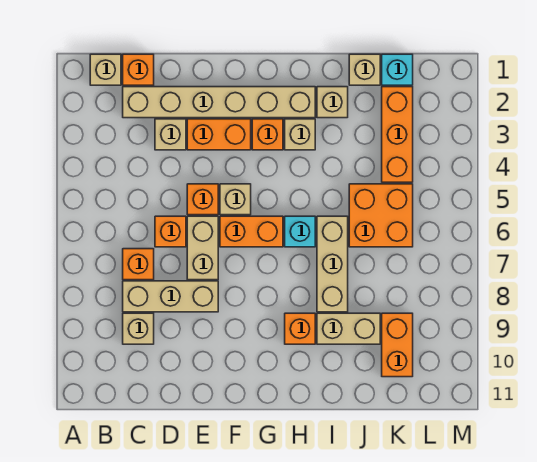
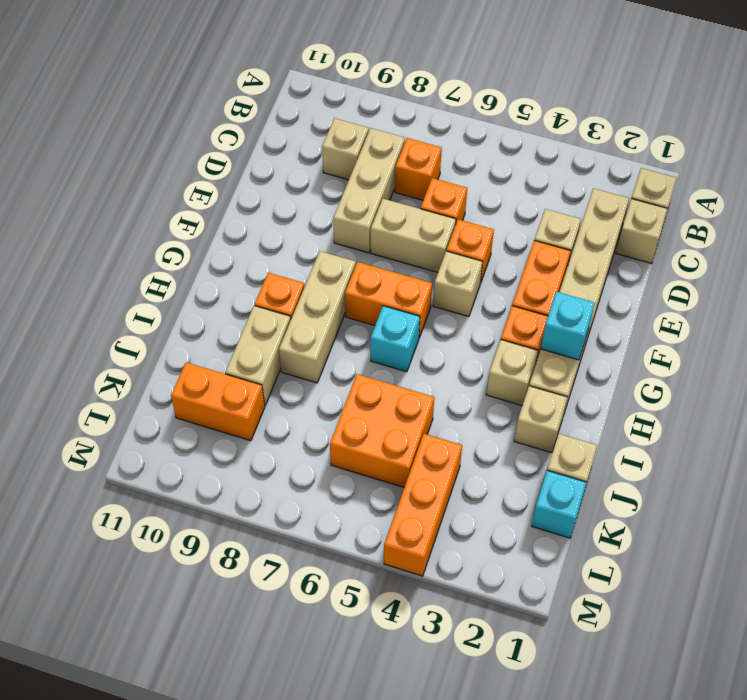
orange 1x1 brick [123,54,154,85] -> tan 1x1 brick [616,199,668,264]
orange 1x2 brick [220,216,283,247] -> orange 1x2 brick turned to [345,262,432,338]
none -> cyan 1x1 brick [541,292,595,360]
tan 1x3 brick [317,216,348,312] -> tan 1x3 brick turned to [279,251,356,383]
orange 1x3 brick [382,87,413,182] -> orange 1x3 brick turned to [384,434,462,576]

